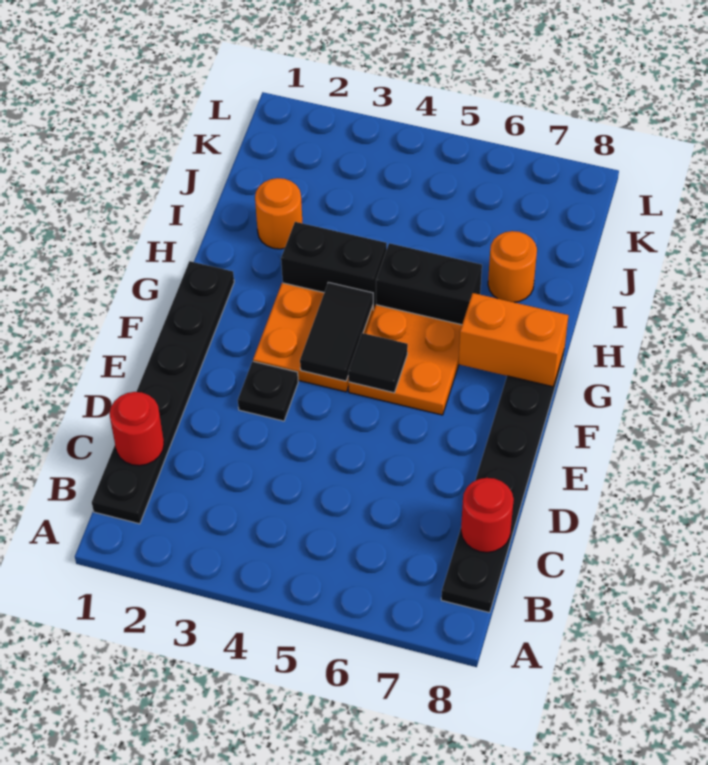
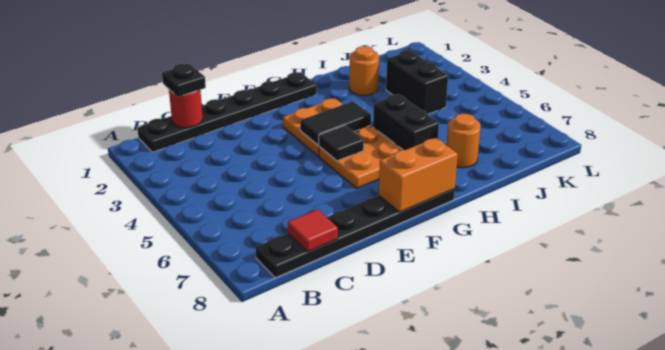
red 1x1 round brick [461,478,514,553] -> red 1x1 tile [288,209,338,252]
black 1x1 plate [238,361,298,421] -> black 1x1 plate moved to [162,64,206,97]
orange 1x2 brick [459,293,569,387] -> orange 1x2 brick turned to [379,138,458,212]
black 1x2 brick [281,222,387,310] -> black 1x2 brick moved to [386,50,448,114]

